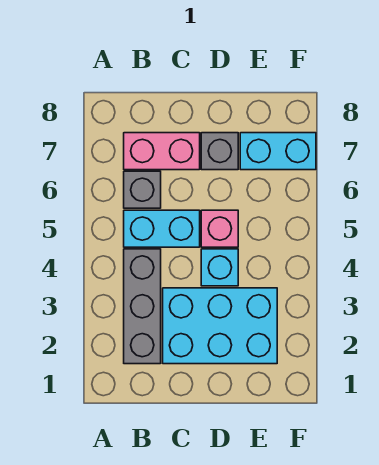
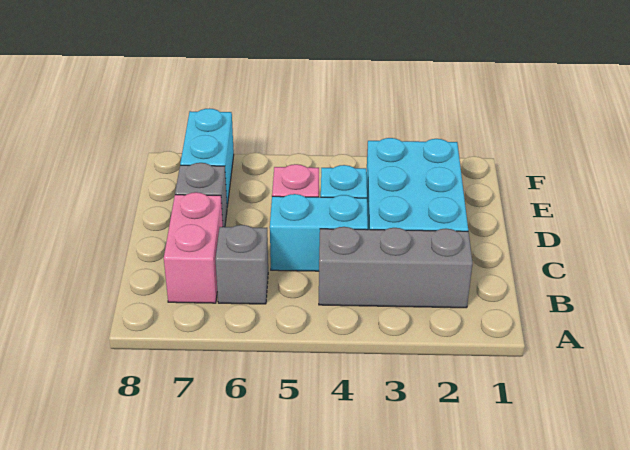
cyan 1x2 brick [124,210,200,247] -> cyan 1x2 brick turned to [270,194,368,271]

